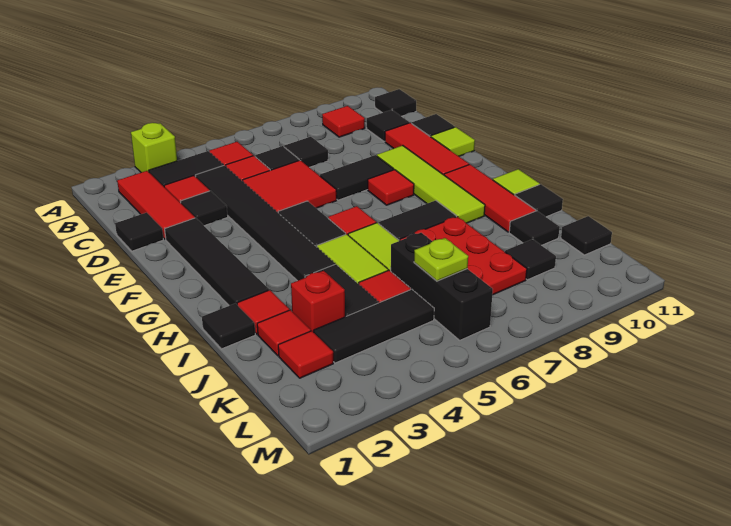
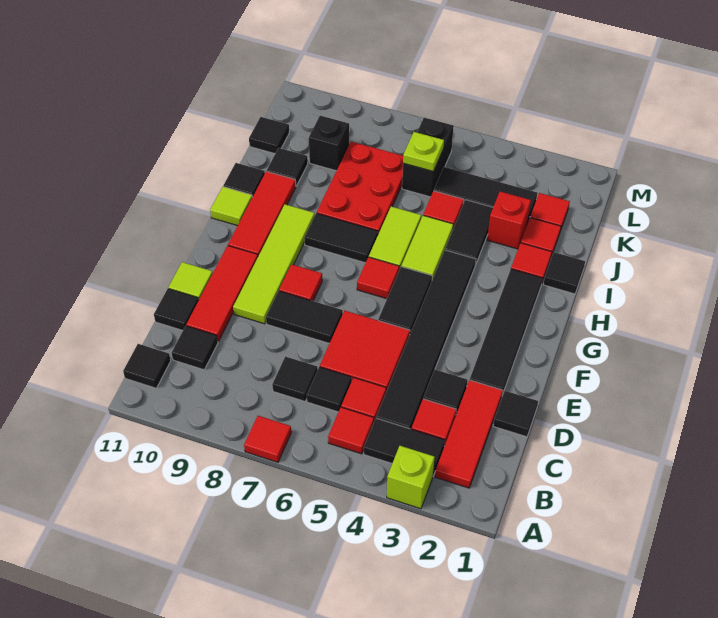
red 1x1 tile [322,106,365,137] -> red 1x1 tile moved to [244,416,291,462]
black 1x3 brick [391,233,493,340] -> black 1x2 brick [402,118,454,197]
black 1x1 tile [505,239,556,280] -> black 1x1 brick [309,116,349,171]

